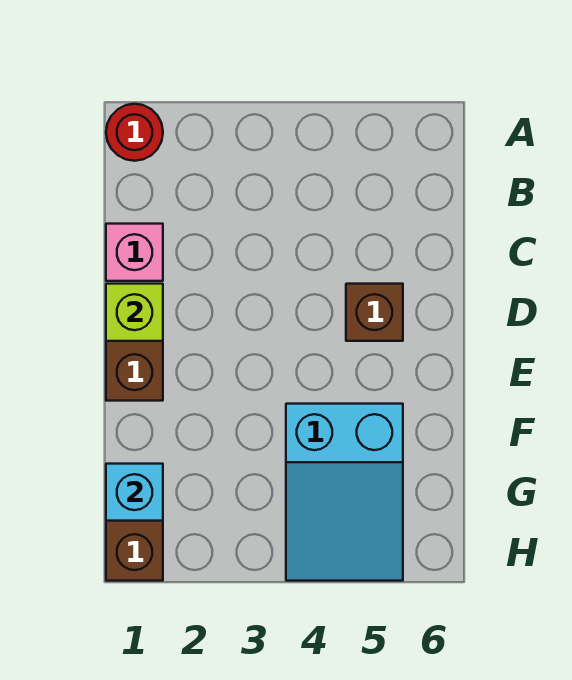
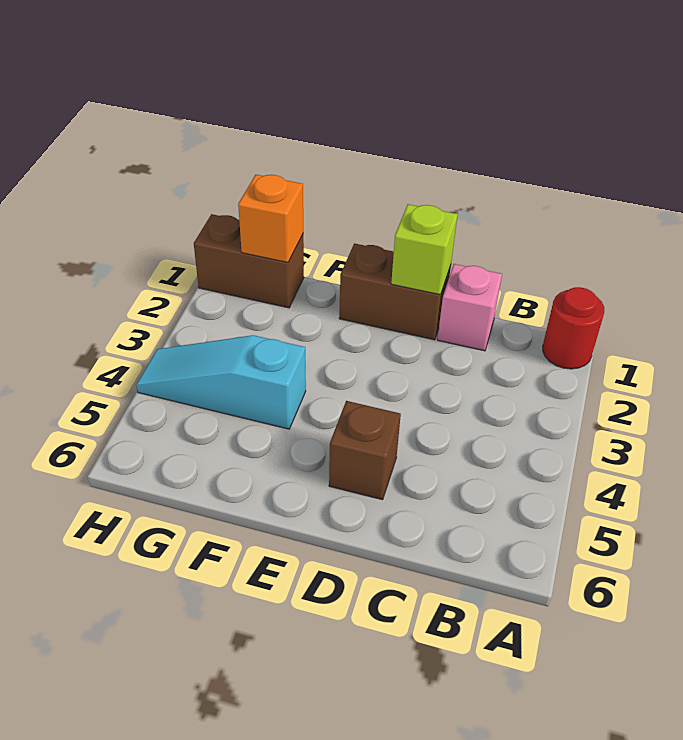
cyan 2x3 slope [286,404,403,581] -> cyan 1x3 slope [136,335,306,429]
cyan 1x1 brick [106,464,163,521] -> orange 1x1 brick [238,175,303,262]

